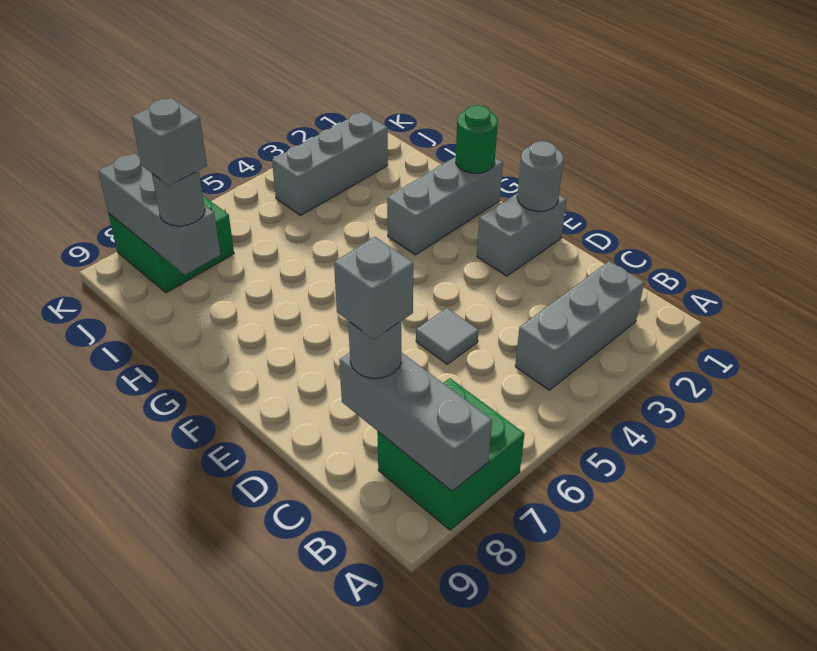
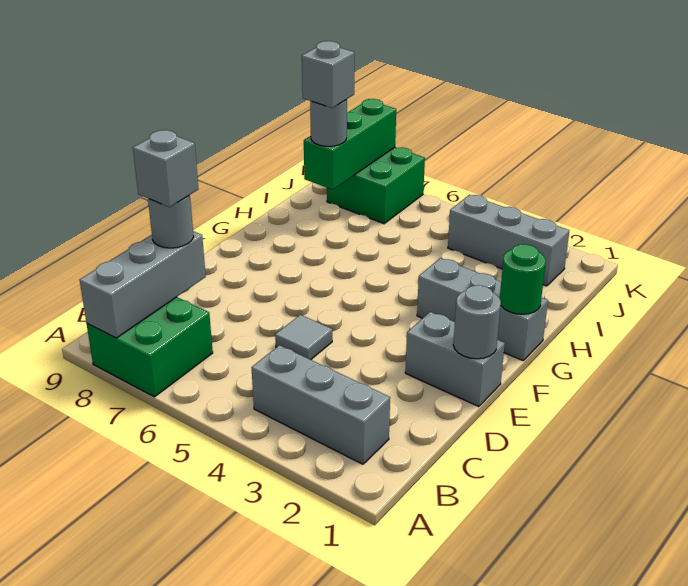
grey 1x3 brick [98,153,220,275] -> green 1x3 brick [304,99,396,190]

